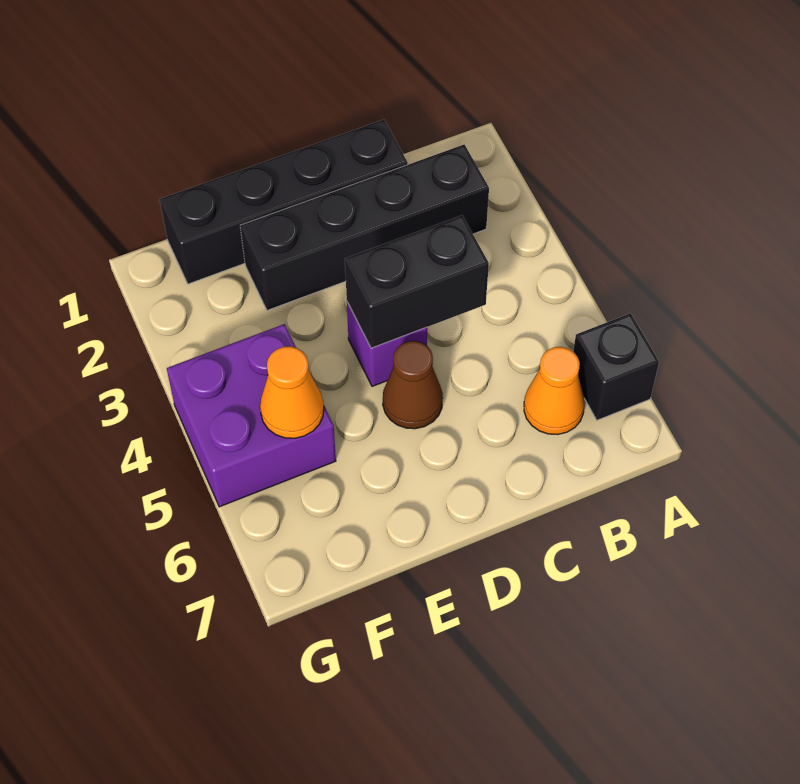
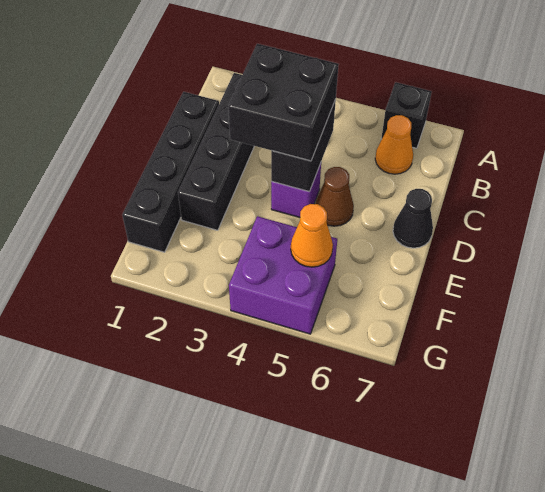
none -> black 2x2 brick [228,44,339,161]
none -> black 1x1 cone [393,189,433,248]

